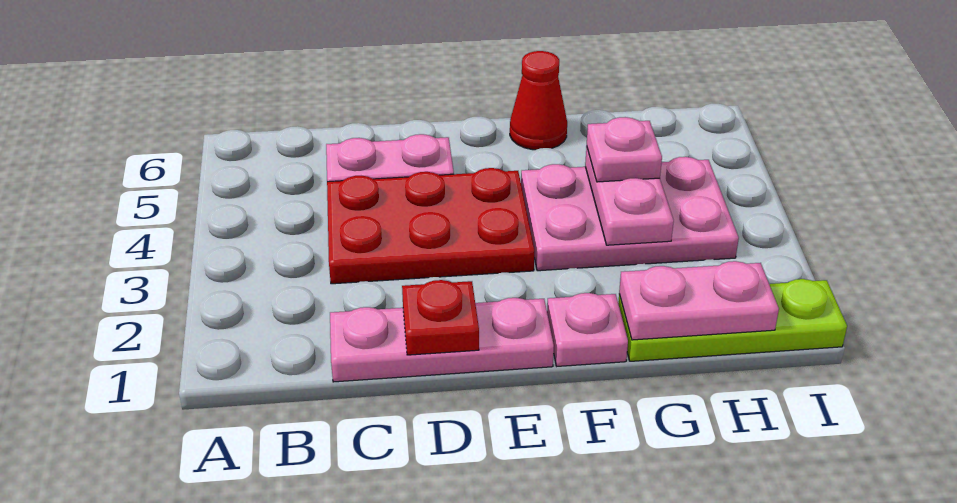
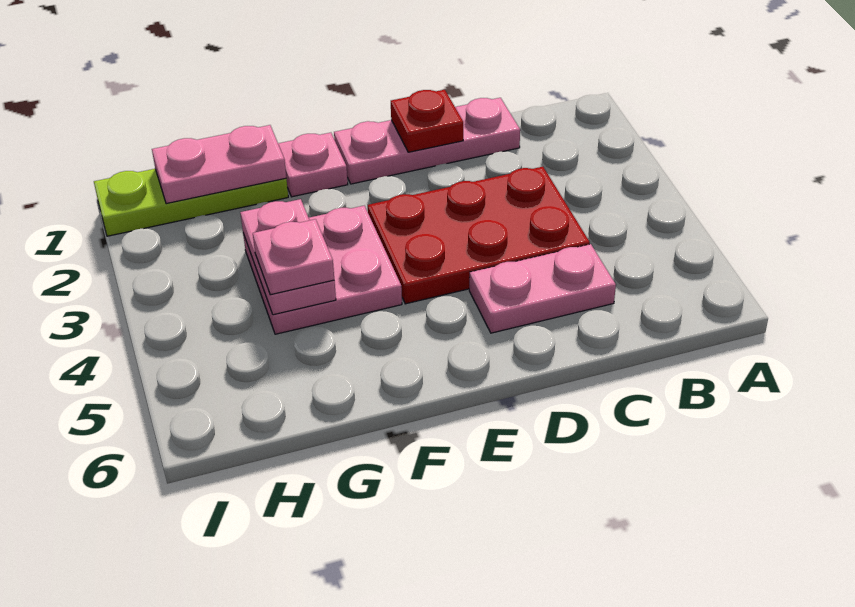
pink 2x3 plate [521,157,739,271] -> pink 2x2 plate [243,206,402,334]
red 1x1 cone [510,51,567,150] -> none

